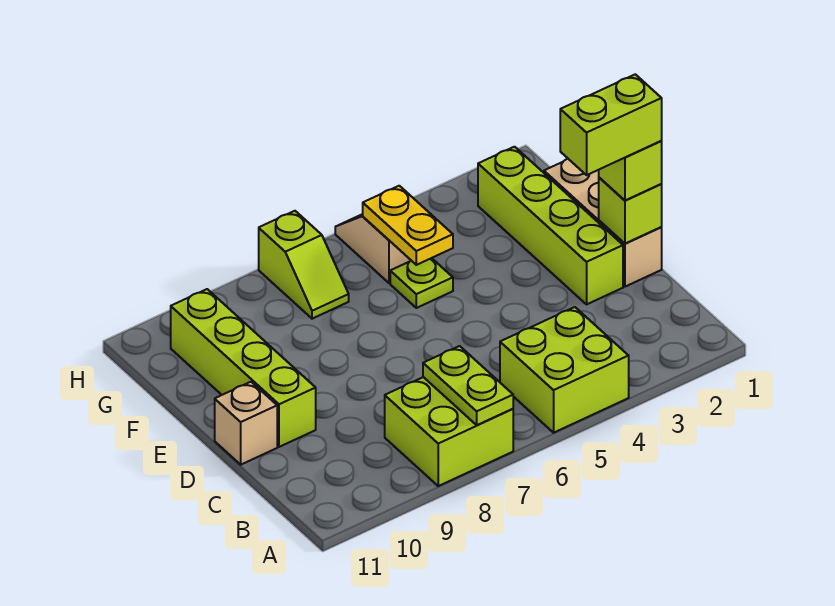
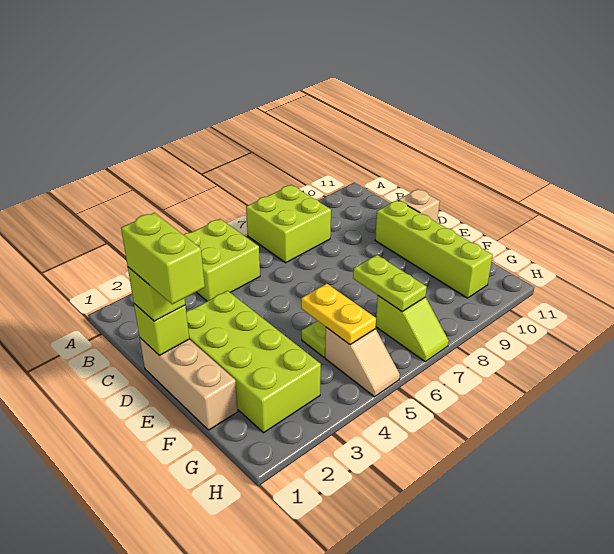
lime 1x2 plate [423,346,513,425] -> lime 1x2 plate moved to [353,255,427,311]
lime 1x2 brick [560,74,662,175] -> lime 1x2 brick turned to [121,213,205,304]
lime 1x4 brick [478,147,623,304] -> lime 2x4 brick [186,291,321,433]
lime 1x2 slope [259,211,349,319] -> lime 1x2 slope turned to [376,296,449,362]

